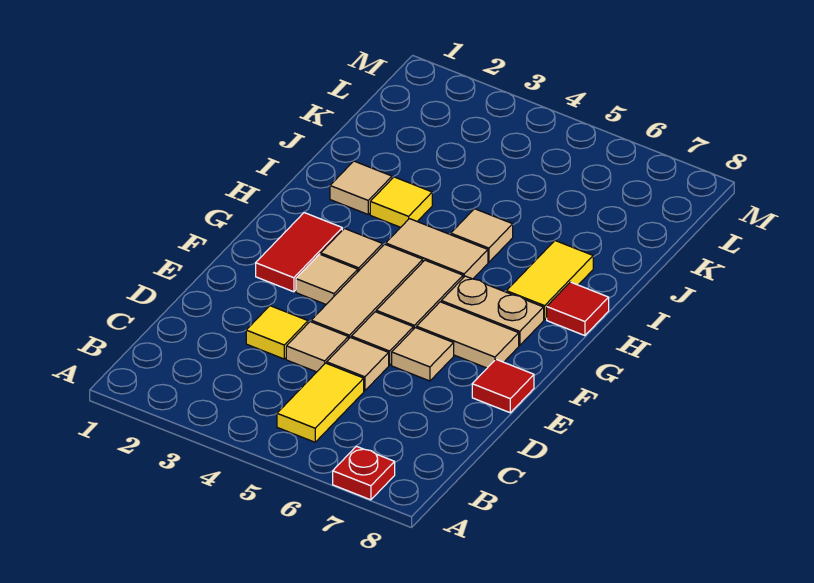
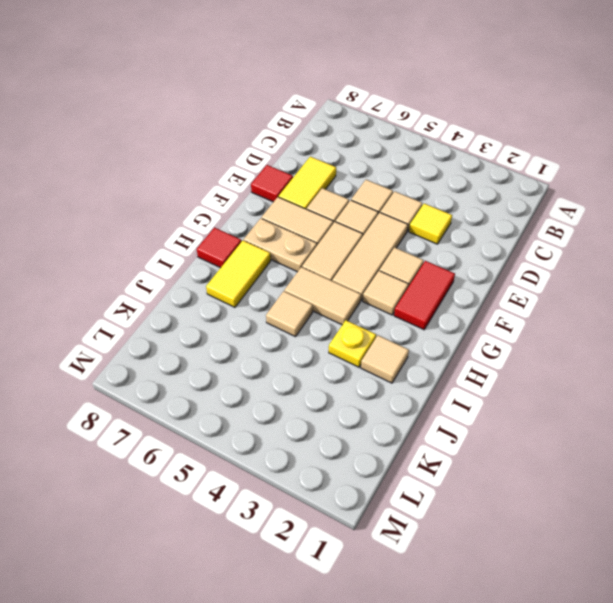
red 1x1 plate [333,446,395,500] -> none
yellow 1x2 tile [277,363,364,442] -> yellow 1x2 tile moved to [279,157,336,209]
yellow 1x1 tile [370,177,432,227] -> yellow 1x1 plate [329,320,376,367]

